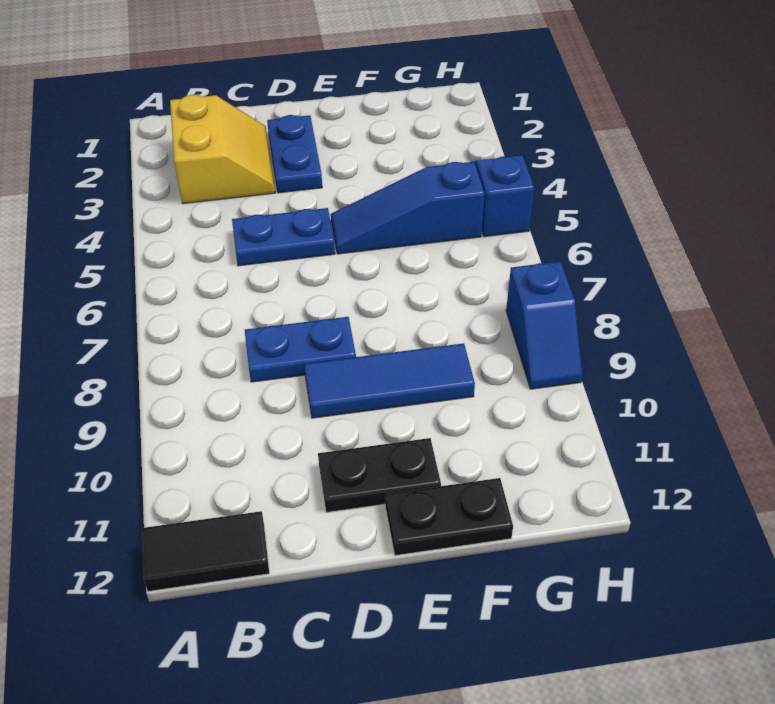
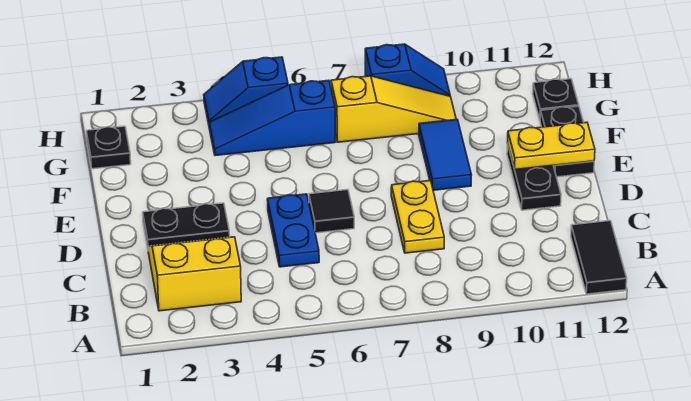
blue 1x2 plate [245,317,356,382] -> yellow 1x2 plate [391,181,444,253]
blue 1x2 plate [267,115,322,193] -> black 1x2 plate [143,203,230,248]
none -> black 1x1 tile [309,190,354,233]
blue 1x3 tile [304,343,475,418] -> blue 1x2 tile [419,119,471,190]
blue 1x3 slope [331,162,485,254] -> blue 1x3 slope turned to [209,80,335,156]
none -> yellow 1x2 plate [508,122,595,170]
none -> black 1x1 plate [86,126,131,169]
none -> yellow 1x3 slope [331,76,456,142]
none -> black 1x1 plate [533,79,579,119]

